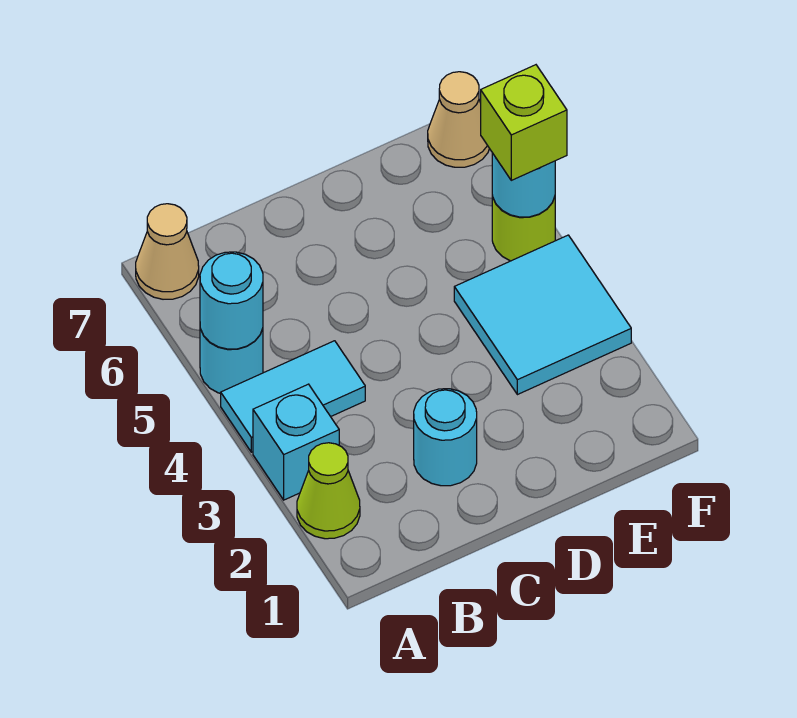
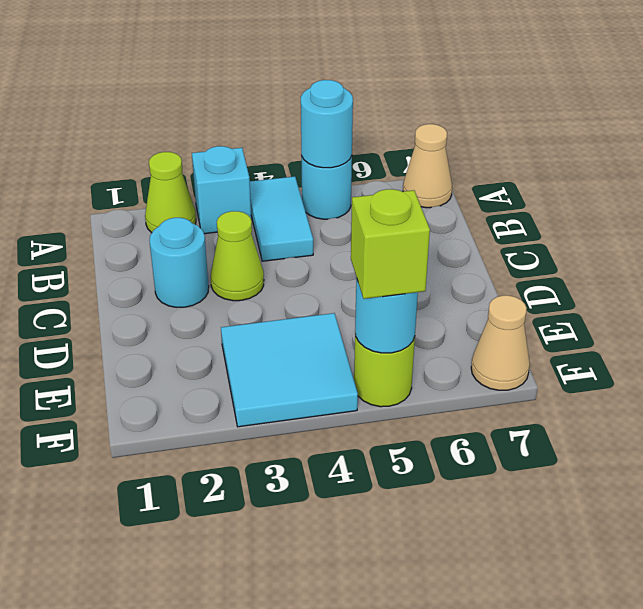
none -> lime 1x1 cone [211,211,264,301]

